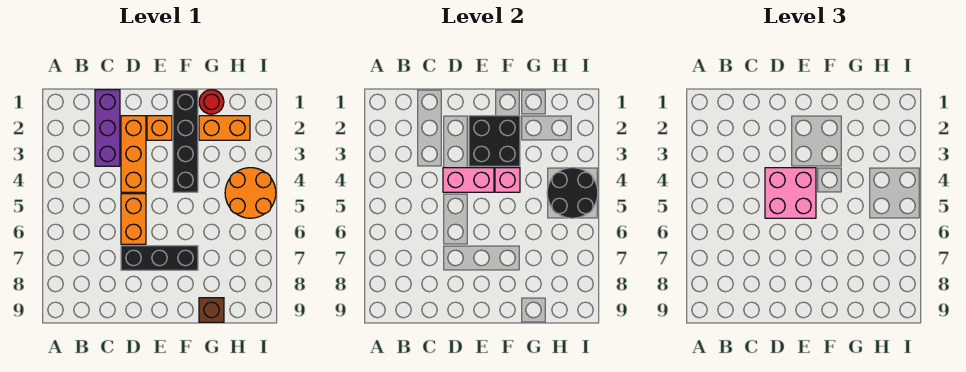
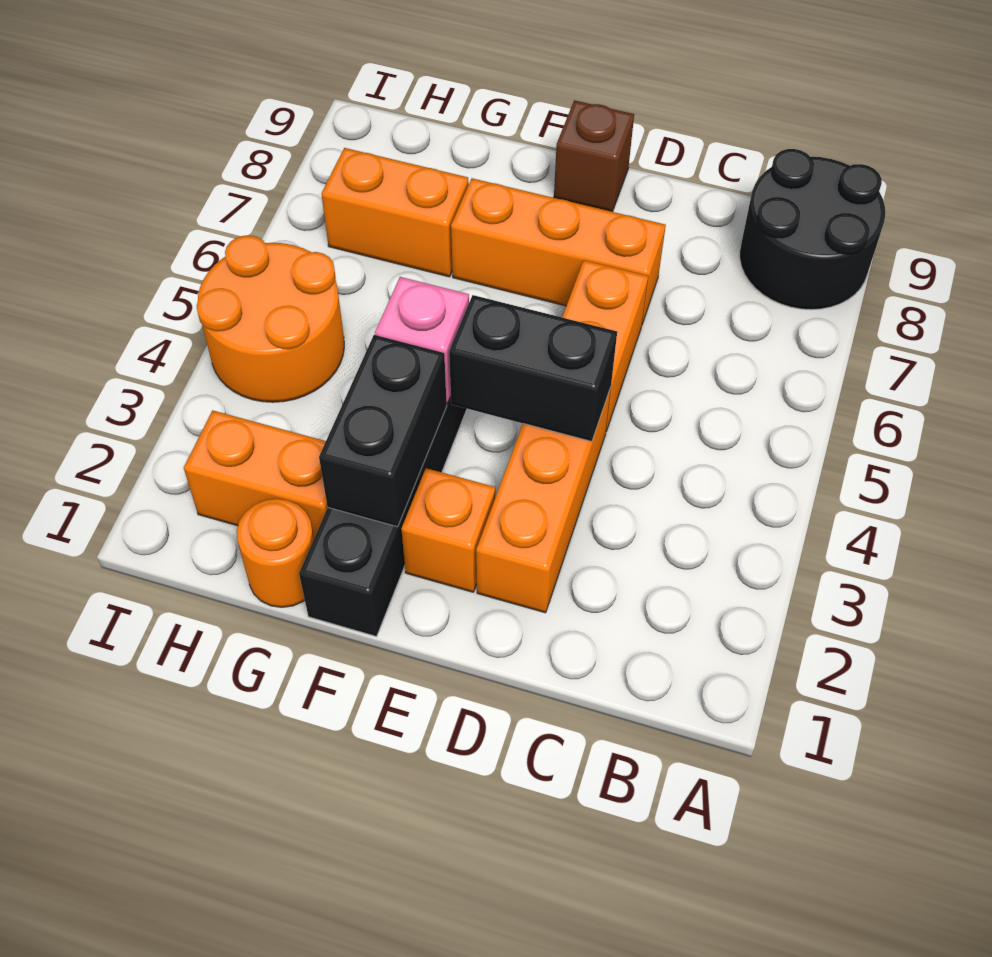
purple 1x3 brick [95,90,120,166] -> none
pink 1x2 brick [443,168,494,192] -> black 1x2 brick [449,295,617,441]
pink 2x2 brick [765,168,816,218] -> none
black 1x3 brick [121,246,198,270] -> orange 1x3 brick [451,178,666,324]
black 2x2 brick [469,116,520,166] -> black 1x2 brick [319,335,447,527]
red 1x1 round brick [199,90,224,114] -> orange 1x1 round brick [237,499,314,607]
none -> orange 1x2 brick [321,148,469,277]
brown 1x1 brick [199,298,224,322] -> brown 1x1 brick moved to [554,100,634,212]
black 2x2 round brick [547,168,598,218] -> black 2x2 round brick moved to [740,149,885,310]

